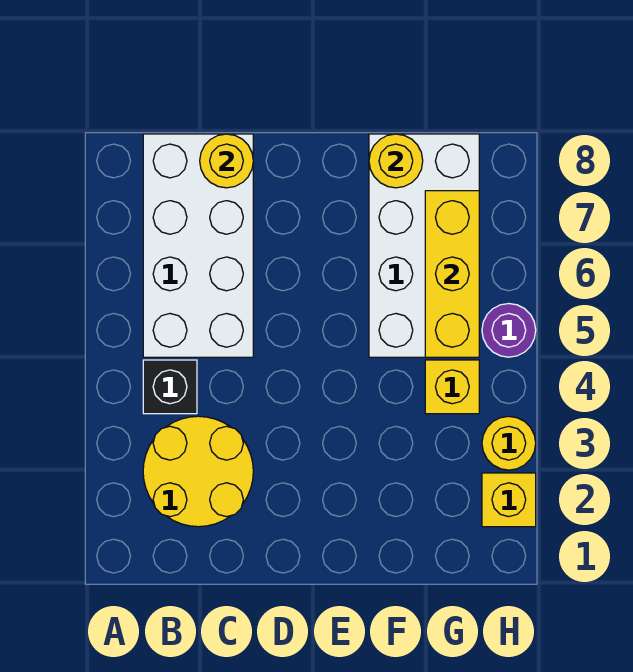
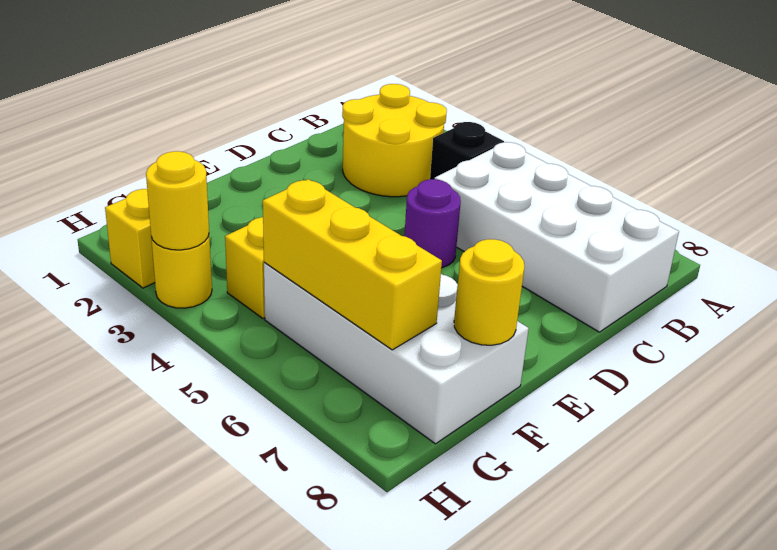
yellow 1x1 round brick [200,134,253,188] -> yellow 1x1 round brick moved to [146,151,209,250]
purple 1x1 round brick [482,304,536,357] -> purple 1x1 round brick moved to [404,179,461,268]

